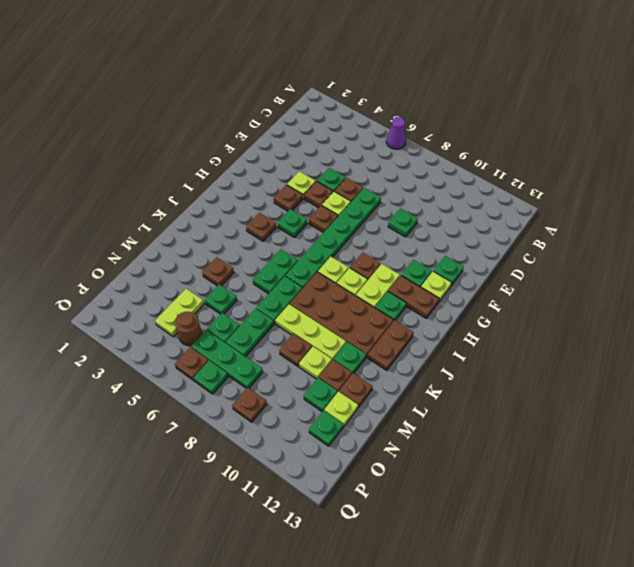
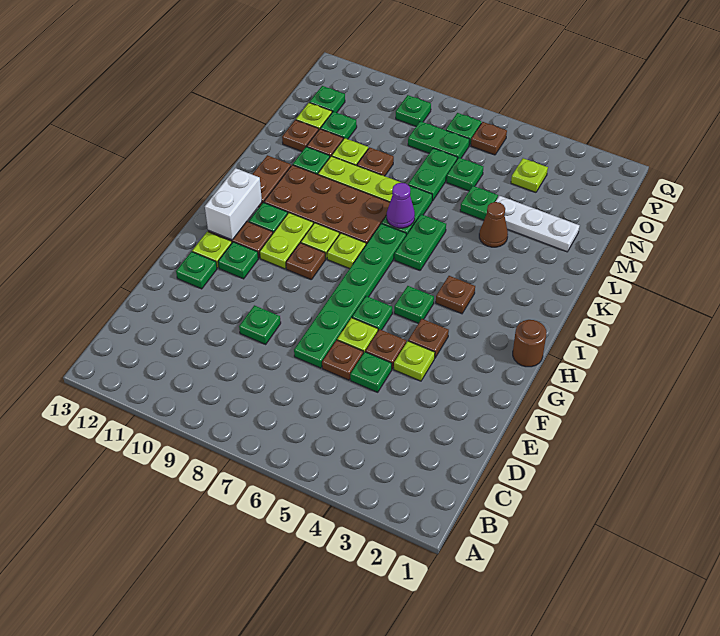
purple 1x1 cone [386,117,406,149] -> purple 1x1 cone moved to [387,183,415,228]
brown 1x1 plate [309,205,338,233] -> green 1x1 plate [352,296,392,330]
none -> white 1x2 brick [205,168,262,240]
brown 1x1 plate [202,257,234,286] -> brown 1x1 cone [479,202,508,247]
none -> white 1x3 plate [495,196,580,252]
lime 1x2 plate [155,289,204,337] -> lime 1x1 plate [511,158,548,192]
brown 1x1 round brick [175,312,202,346] -> brown 1x1 round brick moved to [513,320,547,367]
green 1x3 plate [191,330,263,388] -> green 1x2 plate [408,121,470,159]
brown 1x1 plate [232,387,267,422] -> green 1x1 plate [396,95,431,126]

